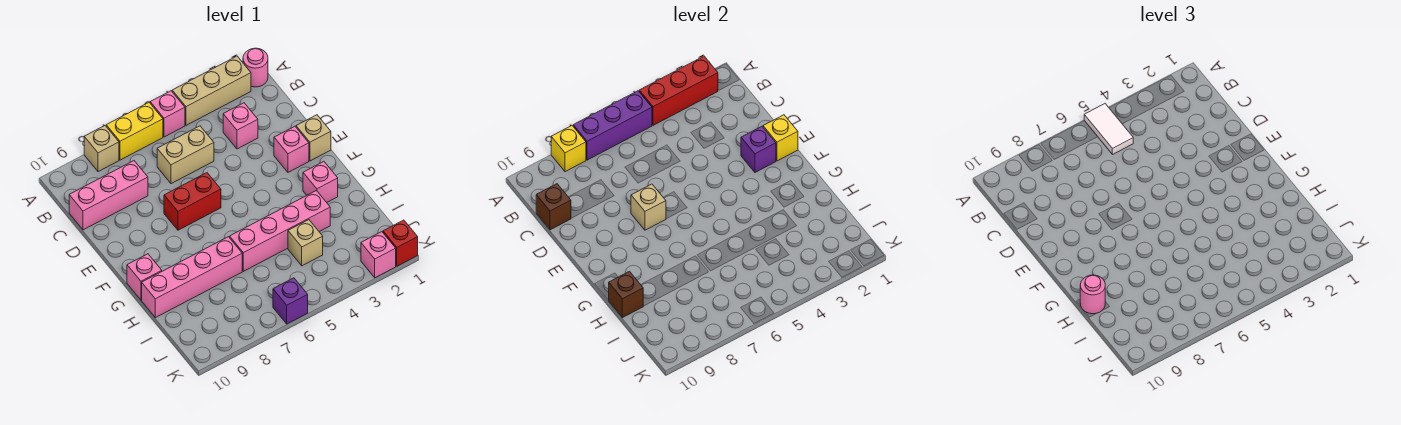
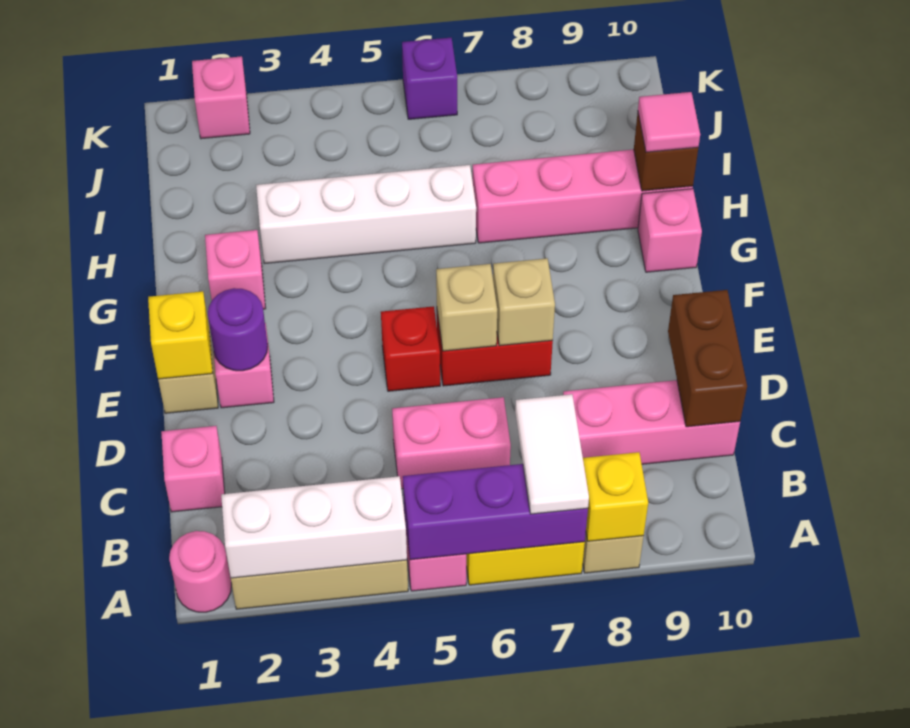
red 1x3 brick [639,56,718,125] -> white 1x3 brick [221,476,407,578]
white 1x2 tile [1084,104,1133,155] -> white 1x2 tile moved to [515,394,589,514]
pink 1x1 brick [223,103,258,149] -> pink 1x1 brick moved to [161,426,225,512]
tan 1x2 brick [157,126,214,184] -> pink 1x2 brick [392,397,511,489]
brown 1x1 brick [536,184,571,230] -> brown 1x2 brick [668,290,747,427]
purple 1x1 brick [741,126,776,172] -> purple 1x1 round brick [208,288,268,371]
pink 1x4 brick [230,191,330,271] -> white 1x4 brick [256,165,476,264]
pink 1x1 round brick [1080,275,1105,314] -> pink 1x1 tile [638,92,700,152]
tan 1x1 brick [288,220,323,266] -> tan 1x1 brick moved to [436,264,497,351]
red 1x1 brick [383,220,418,266] -> red 1x1 brick moved to [381,306,440,391]

